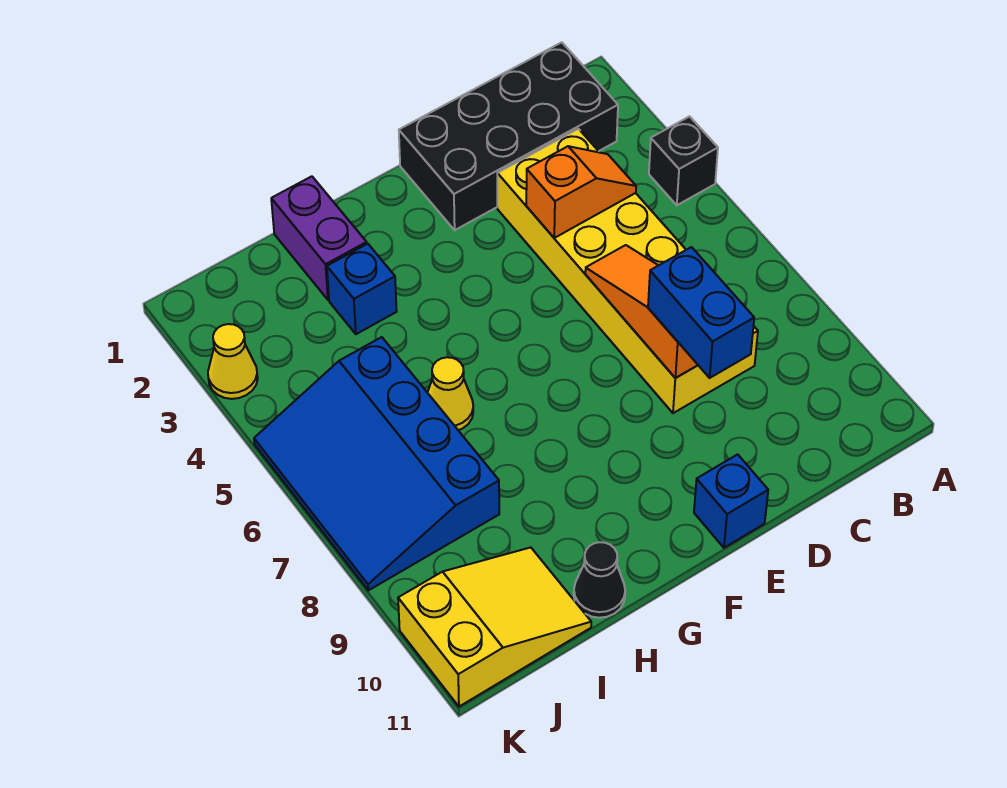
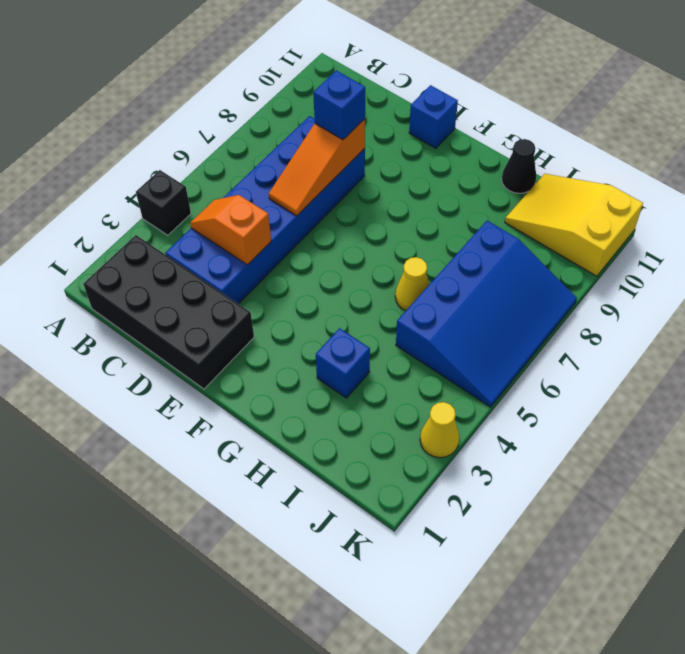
yellow 2x6 brick [497,129,758,413] -> blue 2x6 brick [165,116,365,304]
blue 1x2 brick [648,247,754,378] -> blue 1x1 brick [313,70,365,140]
purple 1x2 brick [271,176,367,300] -> none

